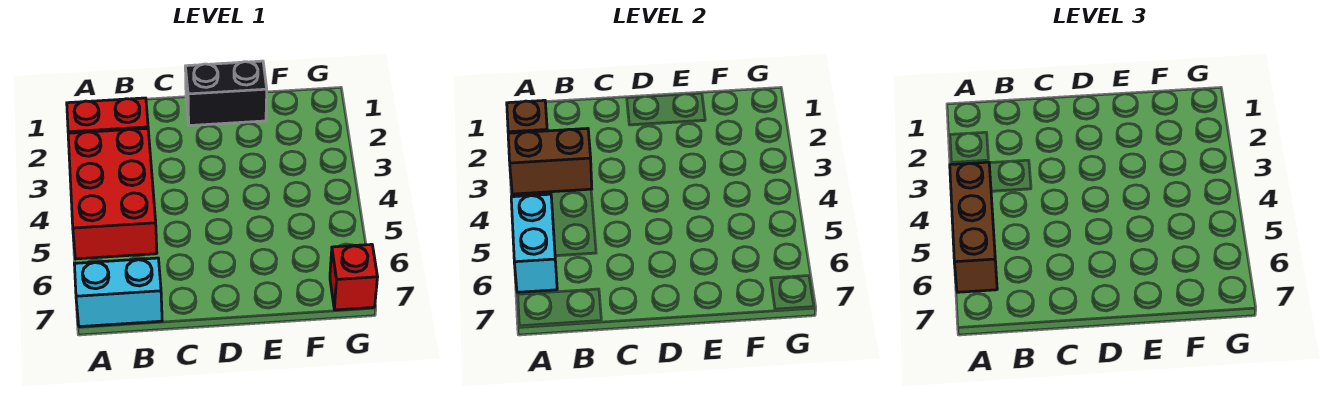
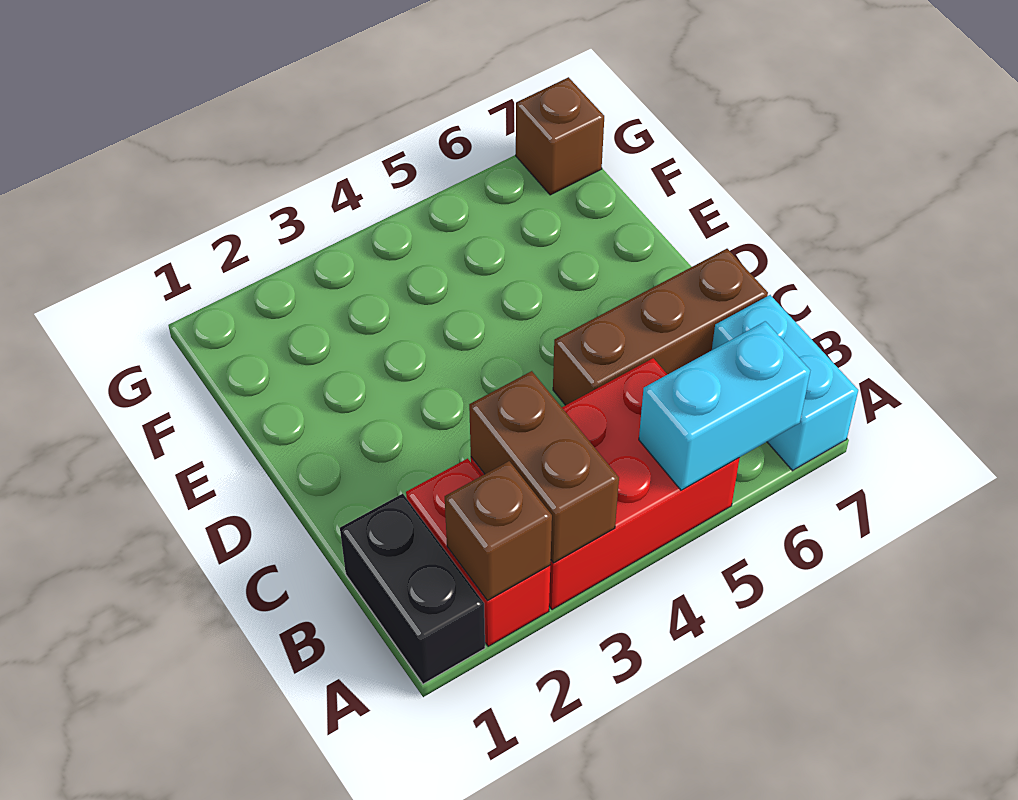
brown 1x3 brick [950,162,997,292] -> brown 1x3 brick moved to [553,249,768,405]
black 1x2 brick [185,61,267,126] -> black 1x2 brick moved to [340,494,485,684]
red 1x1 brick [330,244,378,310] -> brown 1x1 brick [516,77,604,195]

